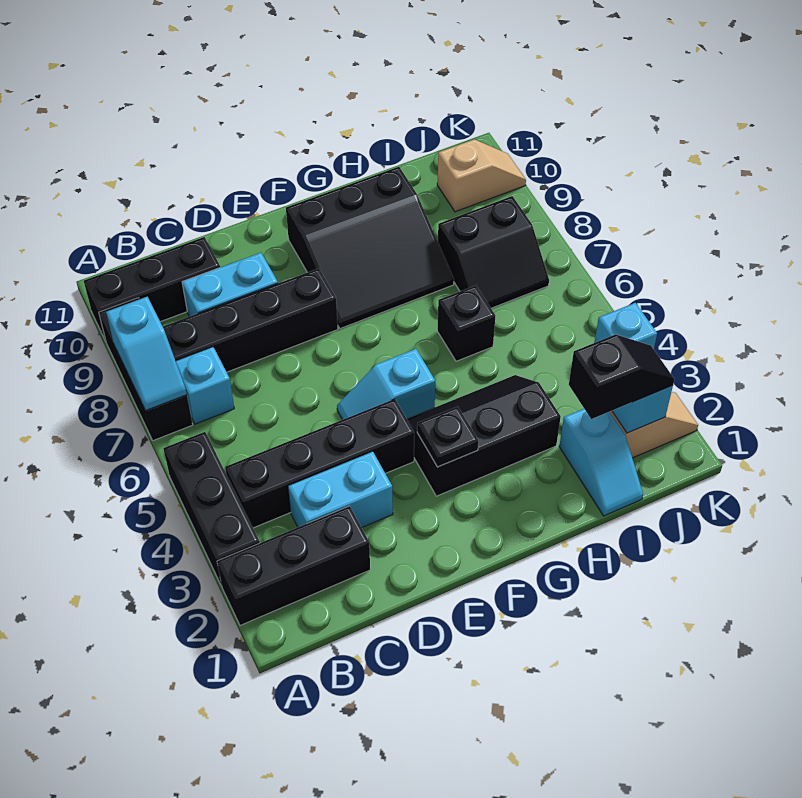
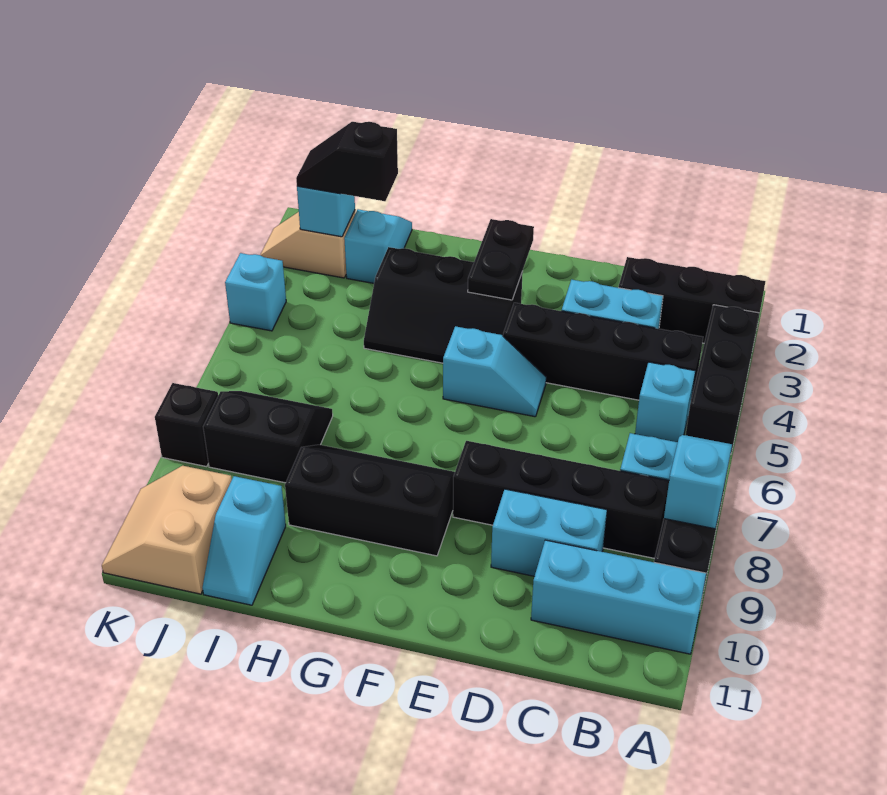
black 1x3 brick [84,237,220,341] -> cyan 1x3 brick [531,540,706,654]
none -> cyan 1x1 brick [635,362,695,442]
black 1x1 plate [417,406,478,467] -> black 1x2 plate [468,219,534,300]
black 3x3 slope [286,167,454,329] -> black 2x3 slope [285,445,455,556]
black 1x1 brick [437,285,495,361] -> black 1x1 brick moved to [155,383,218,467]
none -> cyan 1x2 slope [202,476,286,605]
tan 1x2 slope [437,139,526,212] -> tan 2x2 slope [102,466,232,594]

